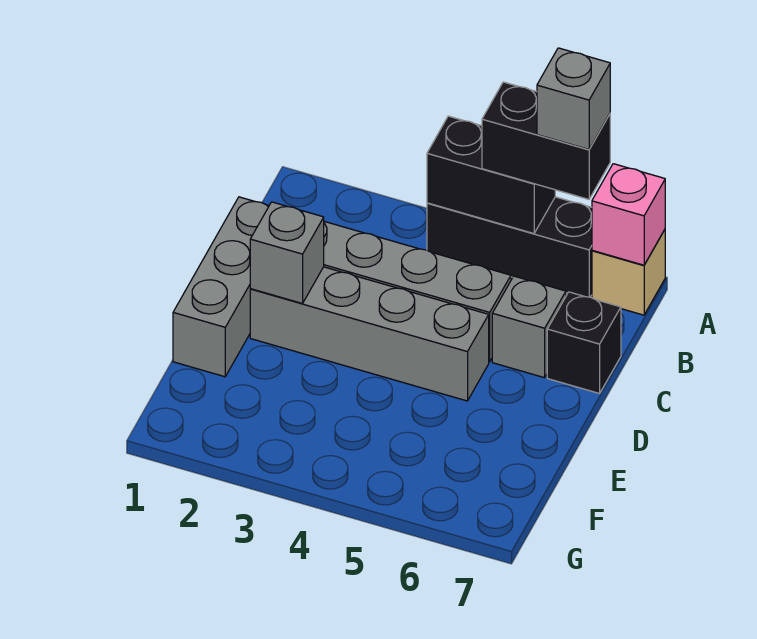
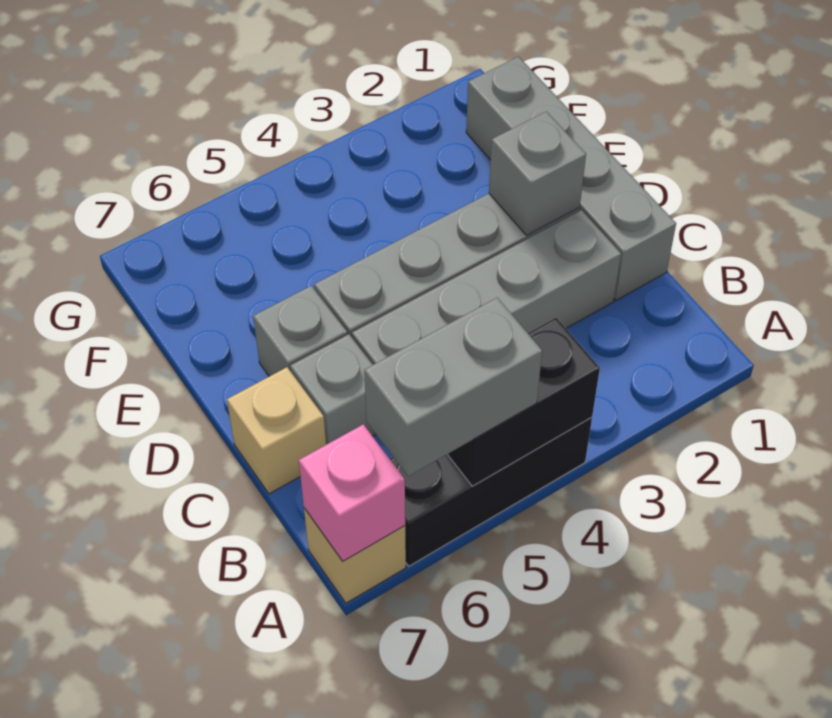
black 1x2 brick [482,82,610,199] -> grey 1x2 brick [364,298,542,476]
grey 1x1 brick [537,48,610,149] -> grey 1x1 brick moved to [253,286,347,376]
grey 1x3 brick [173,197,269,377] -> grey 1x4 brick [466,57,676,300]
black 1x1 brick [547,292,621,393] -> tan 1x1 brick [227,367,326,494]

